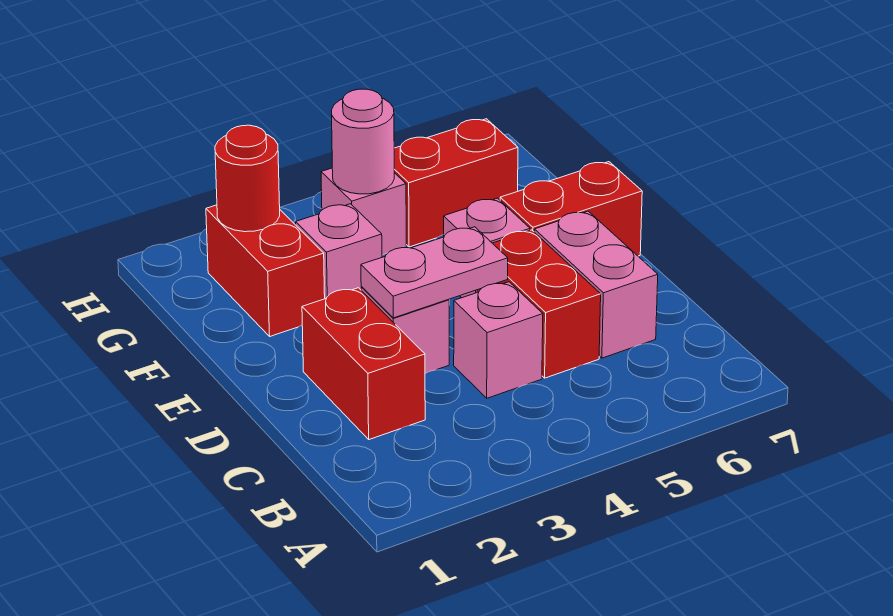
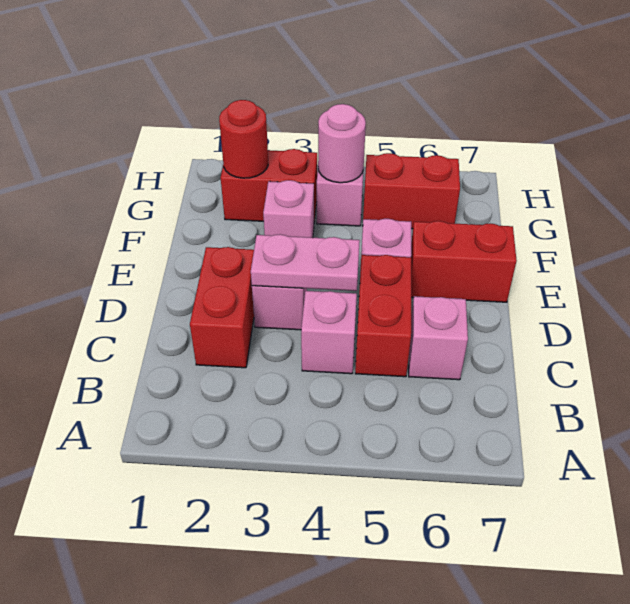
pink 1x2 brick [534,211,658,358] -> pink 1x1 brick [409,296,468,380]
red 1x2 brick [206,205,325,336] -> red 1x2 brick turned to [221,149,317,222]

